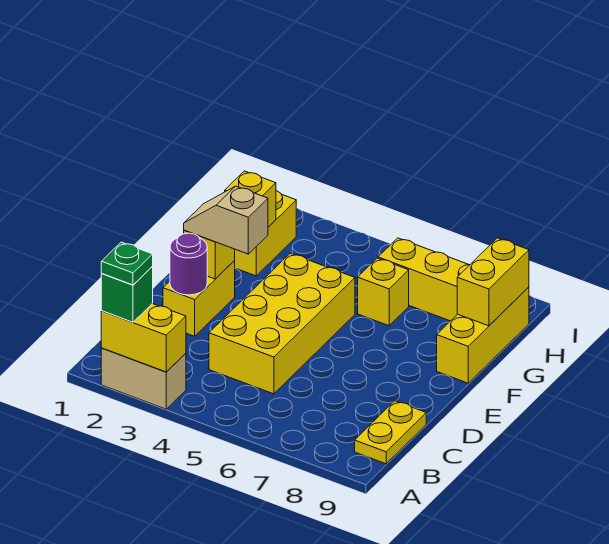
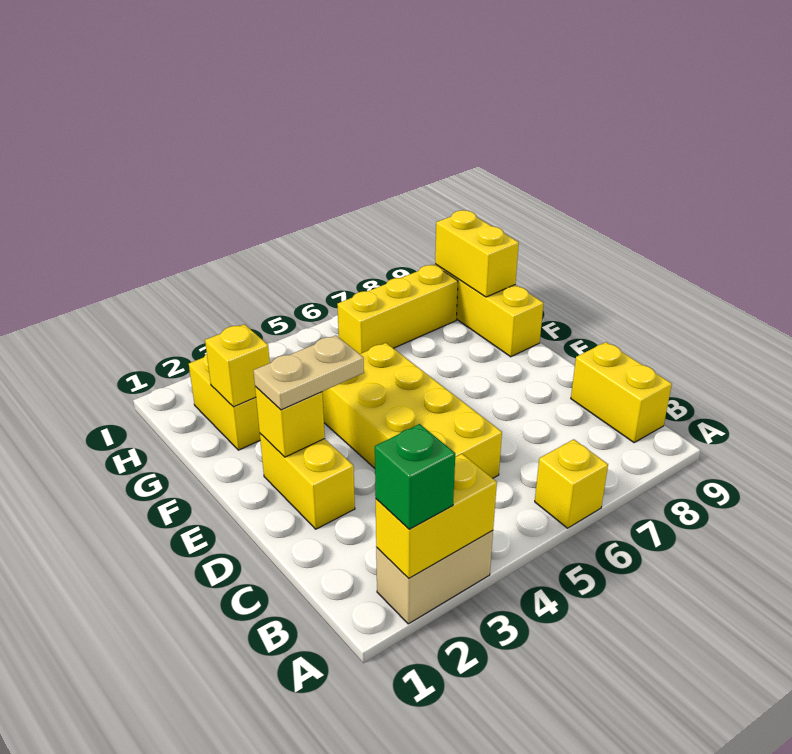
green 1x1 plate [101,242,153,285] -> none
yellow 1x2 plate [355,401,426,464] -> yellow 1x2 brick [571,342,672,442]
purple 1x1 round brick [170,233,207,295] -> none
tan 1x2 slope [184,186,268,254] -> tan 1x2 plate [253,336,364,410]
yellow 1x1 brick [358,258,409,326] -> yellow 1x1 brick moved to [535,439,608,528]

